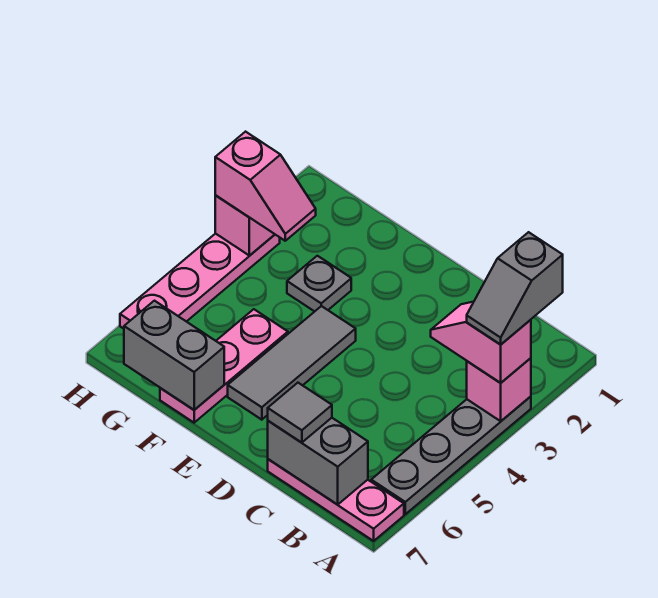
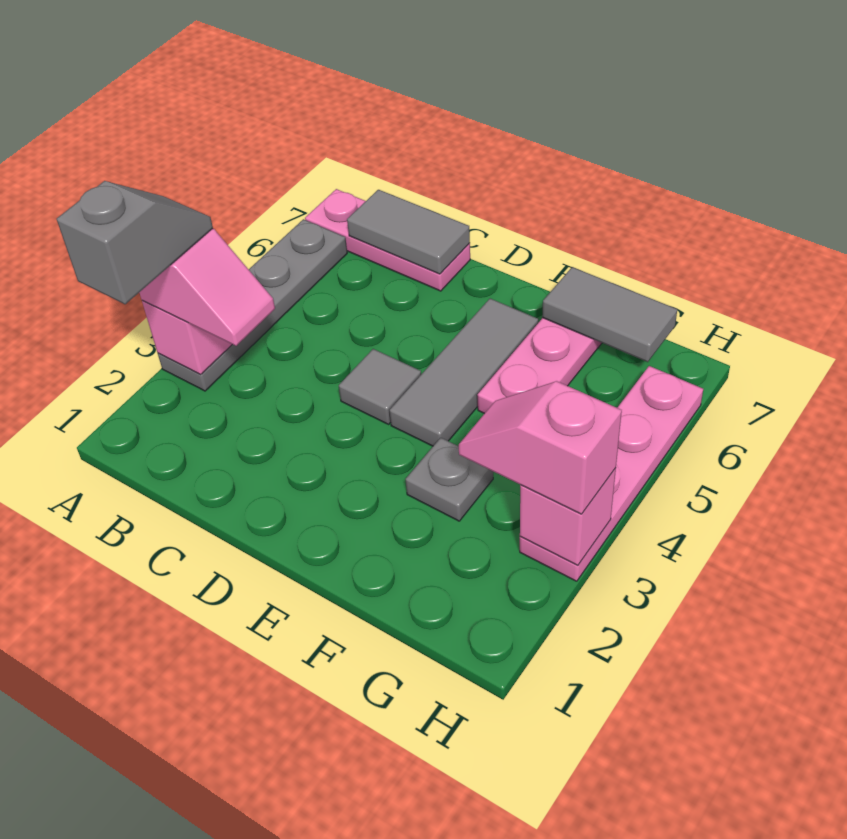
grey 1x2 brick [268,418,368,505] -> grey 1x2 tile [347,190,470,274]
grey 1x1 tile [268,383,332,443] -> grey 1x1 tile moved to [339,349,421,424]
grey 1x2 brick [124,301,224,410] -> grey 1x2 tile [542,267,677,362]

